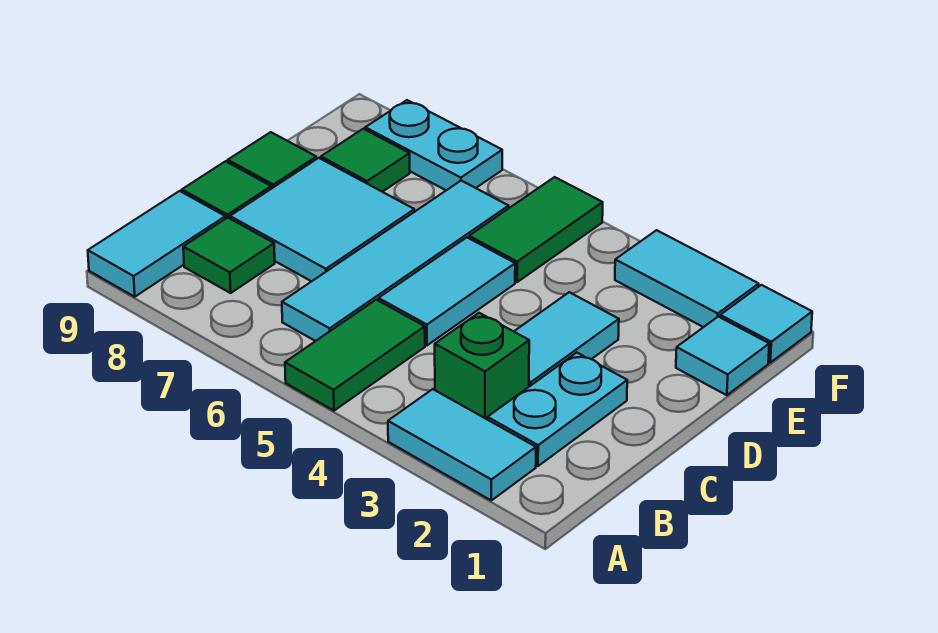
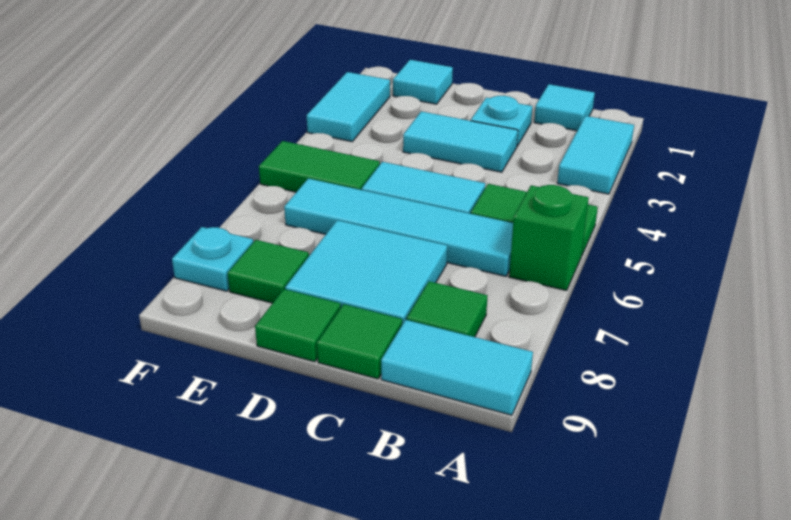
cyan 1x2 plate [487,353,627,466] -> cyan 1x1 plate [471,96,533,146]
green 1x1 brick [435,313,529,419] -> green 1x1 brick moved to [509,185,589,291]
cyan 1x1 tile [720,285,812,362] -> cyan 1x1 tile moved to [534,84,595,131]
cyan 1x2 plate [365,100,502,190] -> cyan 1x1 plate [172,227,253,291]

